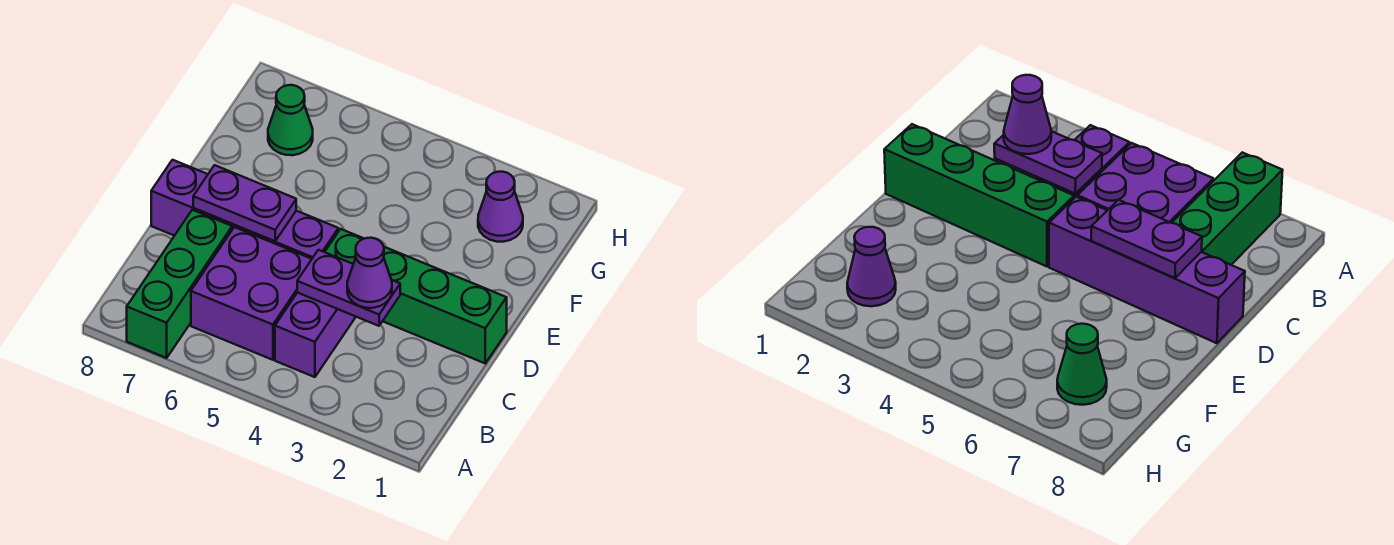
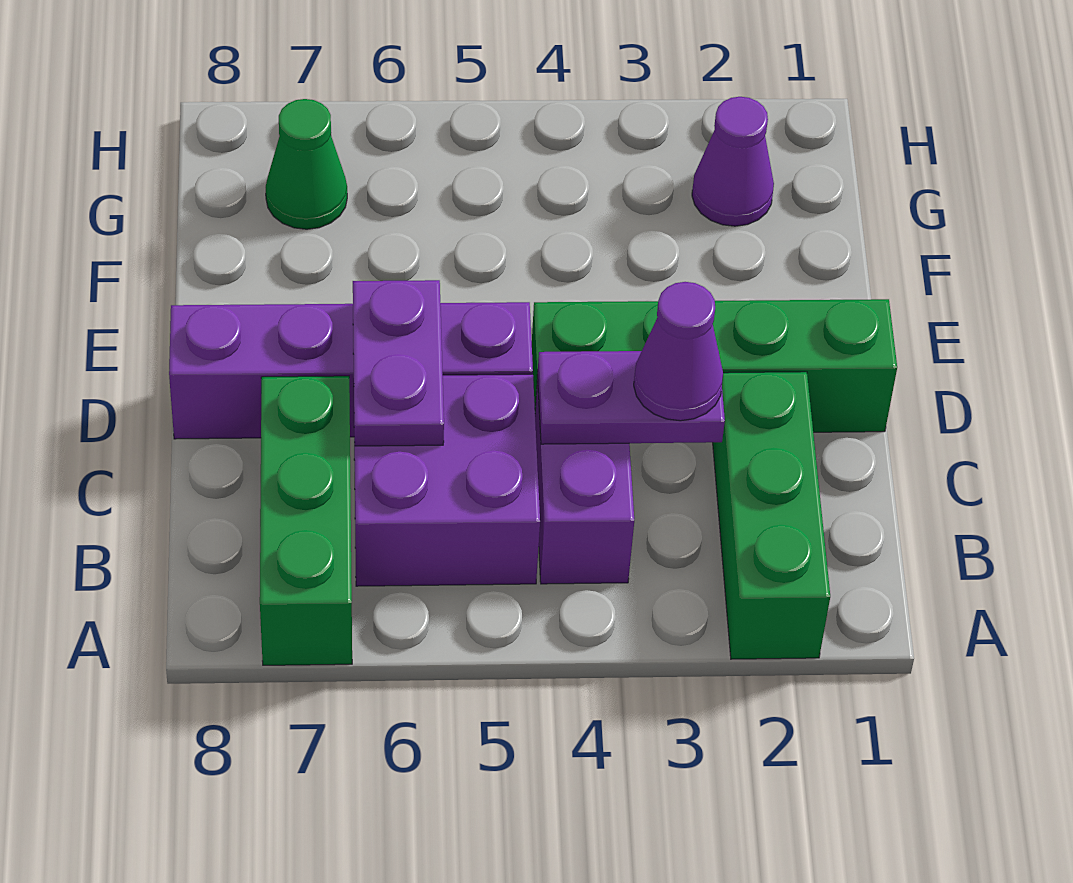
none -> green 1x3 brick [713,372,830,659]
purple 1x2 plate [193,165,296,241] -> purple 1x2 plate turned to [353,280,444,446]

